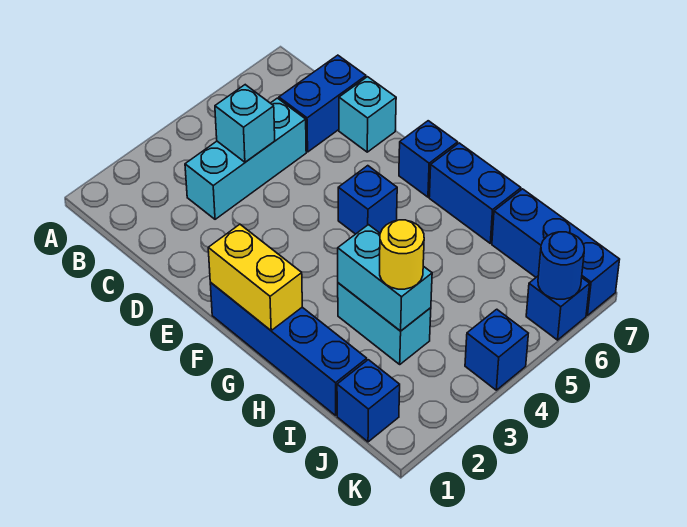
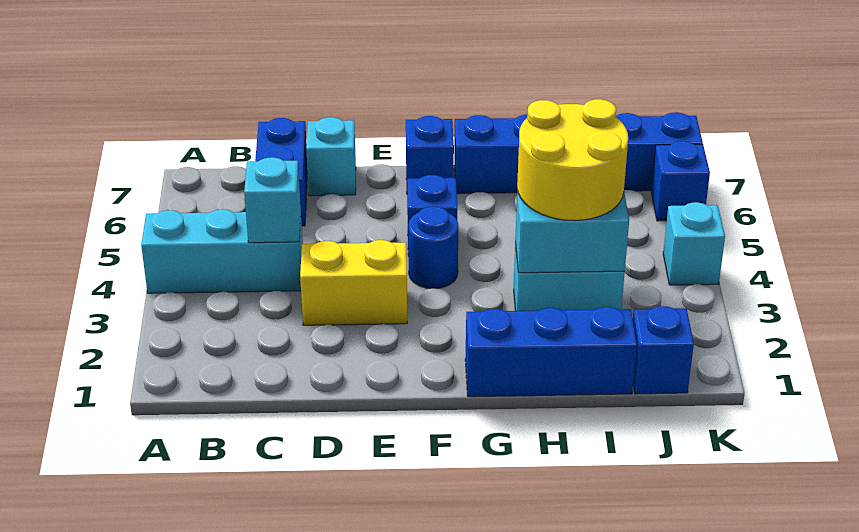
cyan 1x3 brick [185,98,306,219] -> cyan 1x3 brick turned to [141,209,303,293]
blue 1x4 brick [210,283,367,415] -> blue 1x3 brick [465,307,637,397]
yellow 1x2 brick [208,224,302,330] -> yellow 1x2 brick moved to [300,240,407,325]
yellow 1x1 round brick [380,220,424,289] -> yellow 2x2 round brick [517,99,628,220]
blue 1x1 brick [465,309,528,390] -> cyan 1x1 brick [663,202,725,285]
blue 1x1 round brick [538,232,584,299] -> blue 1x1 round brick moved to [408,206,458,289]

